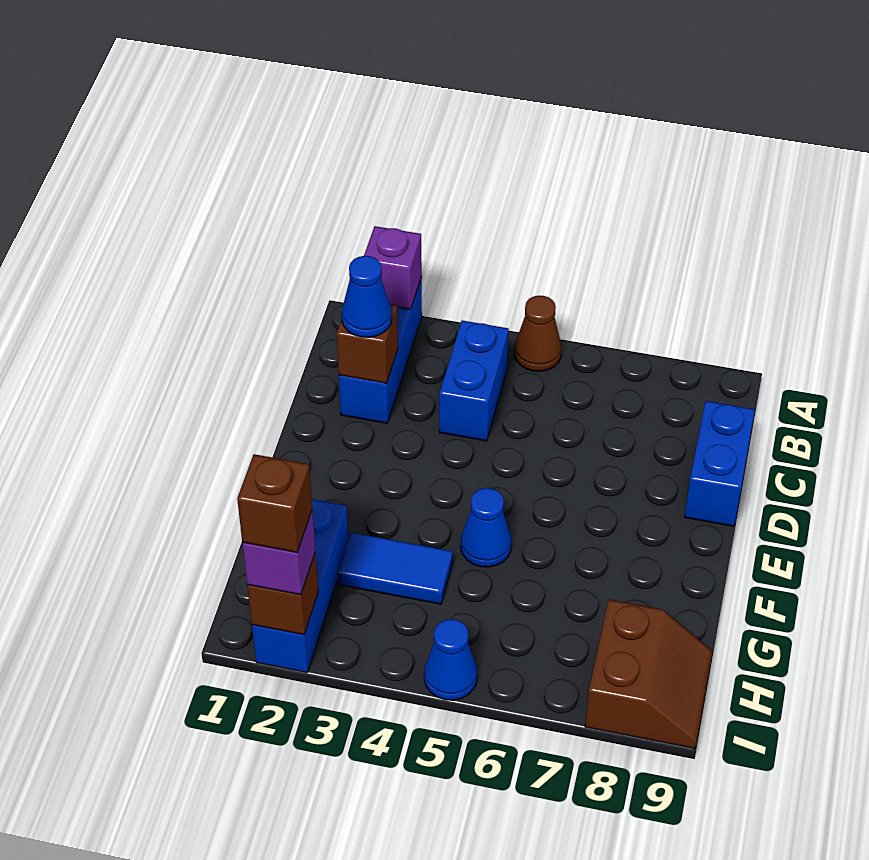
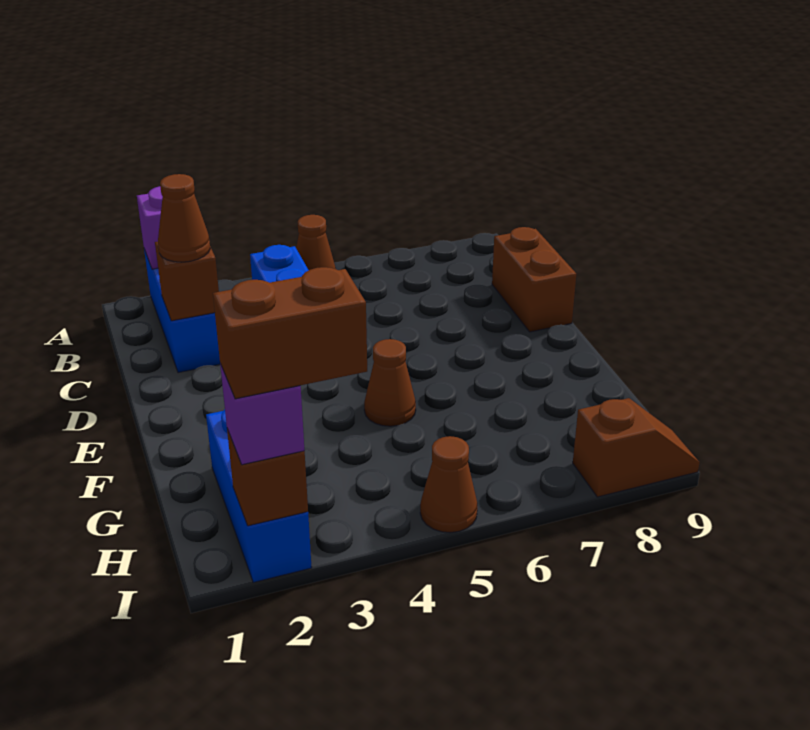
blue 1x1 cone [342,256,392,337] -> brown 1x1 cone [158,174,210,262]
blue 1x2 brick [684,401,755,526] -> brown 1x2 brick [492,227,576,332]
blue 1x1 cone [461,488,511,567] -> brown 1x1 cone [364,339,416,426]
blue 1x2 tile [338,532,453,604] -> none
brown 2x2 slope [585,600,712,749] -> brown 1x2 slope [573,398,700,497]
brown 1x1 brick [237,454,312,553] -> brown 1x2 brick [213,267,367,399]
blue 1x1 cone [424,619,477,700] -> brown 1x1 cone [420,436,477,533]

